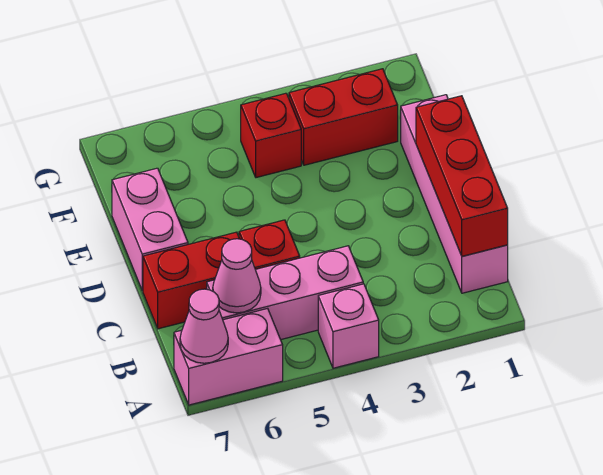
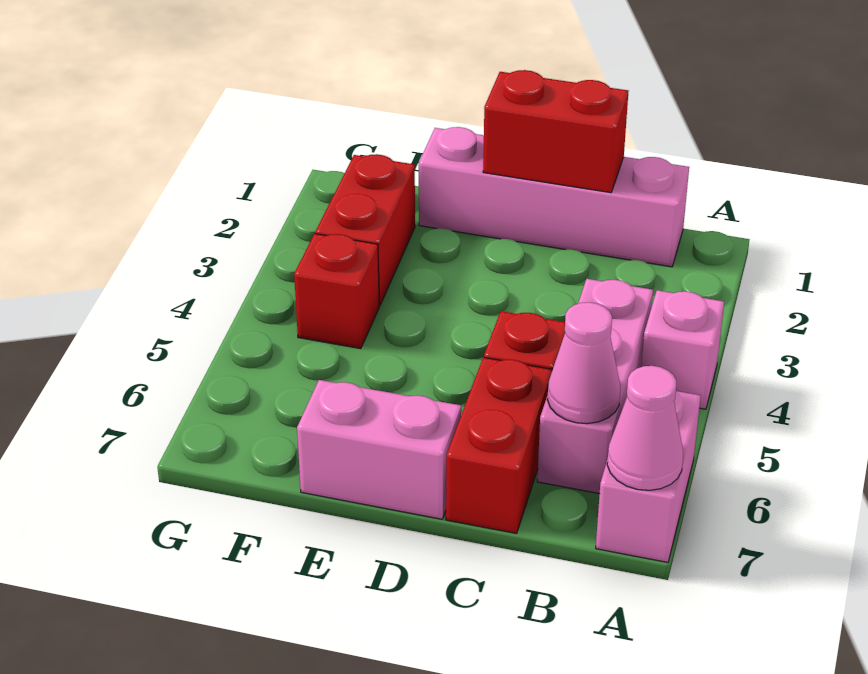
red 1x3 brick [416,96,508,256] -> red 1x2 brick [483,70,628,193]

